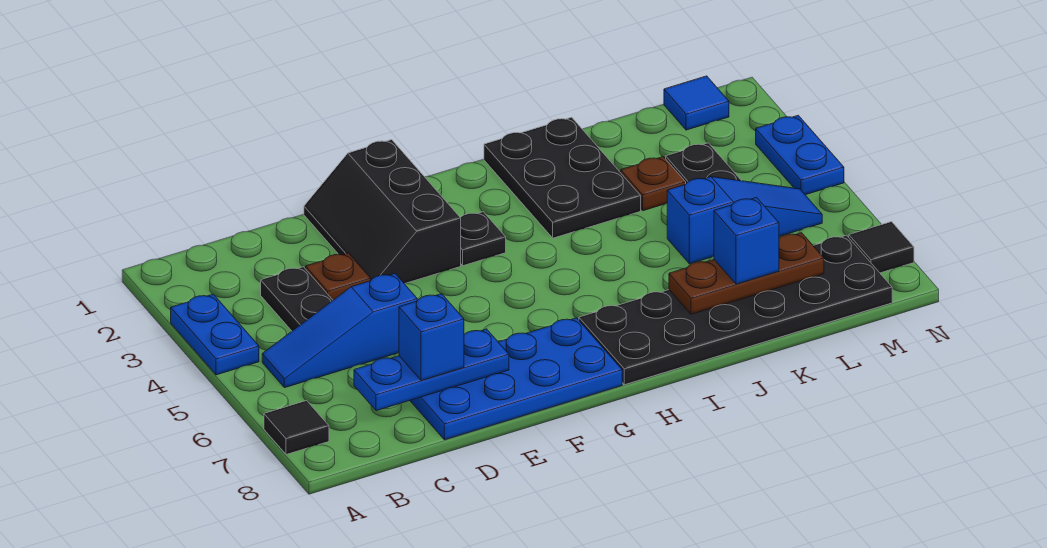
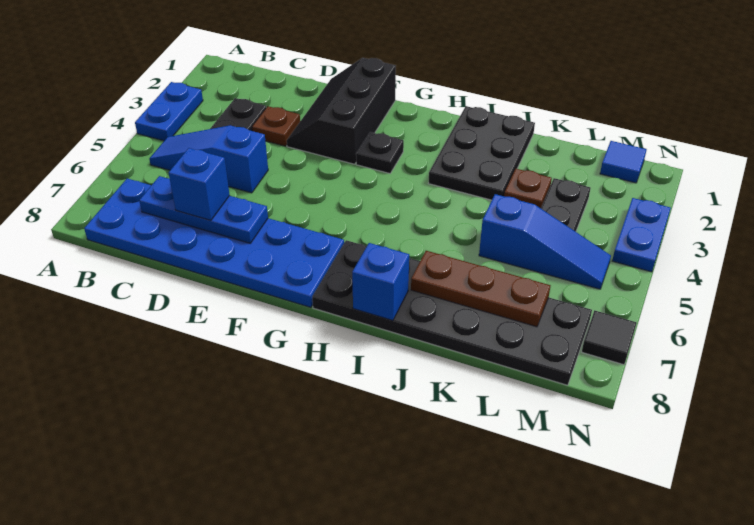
black 1x1 tile [264,400,329,455] -> none
blue 2x4 plate [410,318,622,440] -> blue 2x6 plate [84,179,344,307]
blue 1x1 brick [714,197,779,284] -> blue 1x1 brick moved to [352,243,409,321]

